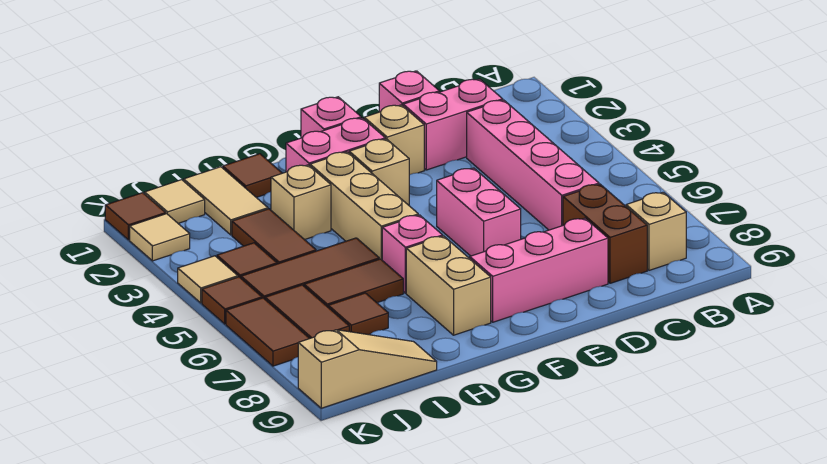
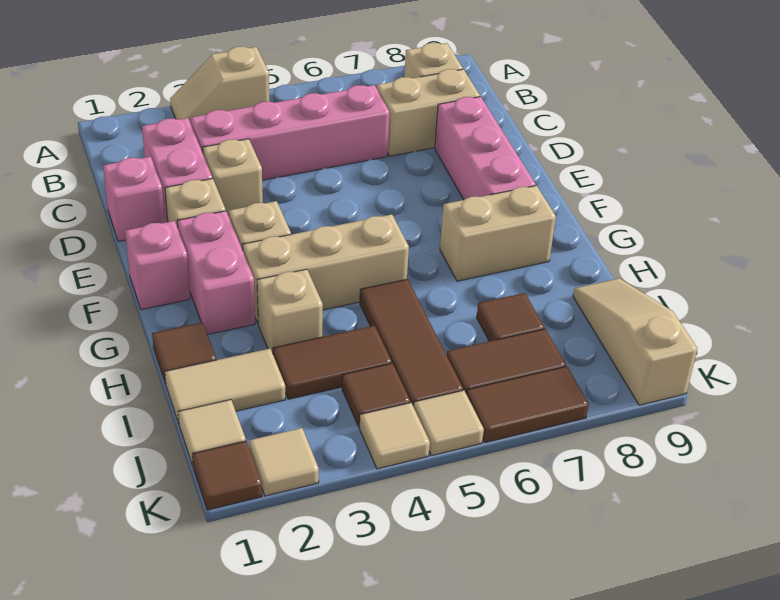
none -> tan 1x2 slope [170,47,269,123]
brown 1x2 brick [563,184,647,283] -> tan 1x2 brick [377,69,480,156]
none -> tan 1x1 brick [203,139,263,216]
pink 1x2 brick [437,168,521,256] -> none
pink 1x1 brick [382,215,443,293] -> none
brown 1x2 tile [304,259,403,307] -> none
brown 1x1 tile [202,277,262,324] -> tan 1x1 tile [414,390,484,456]

